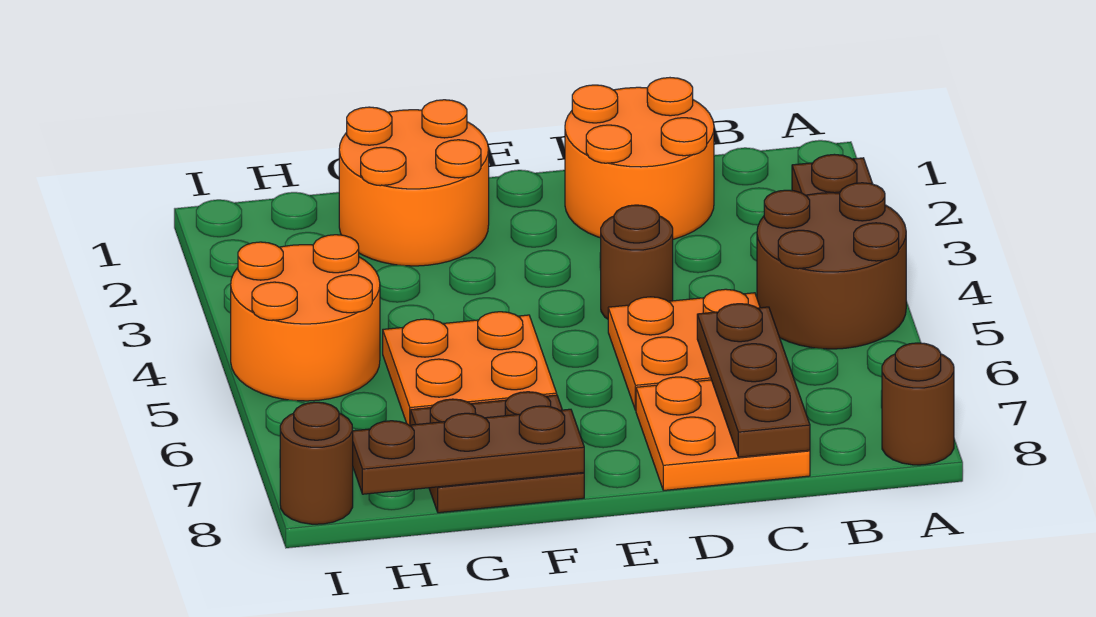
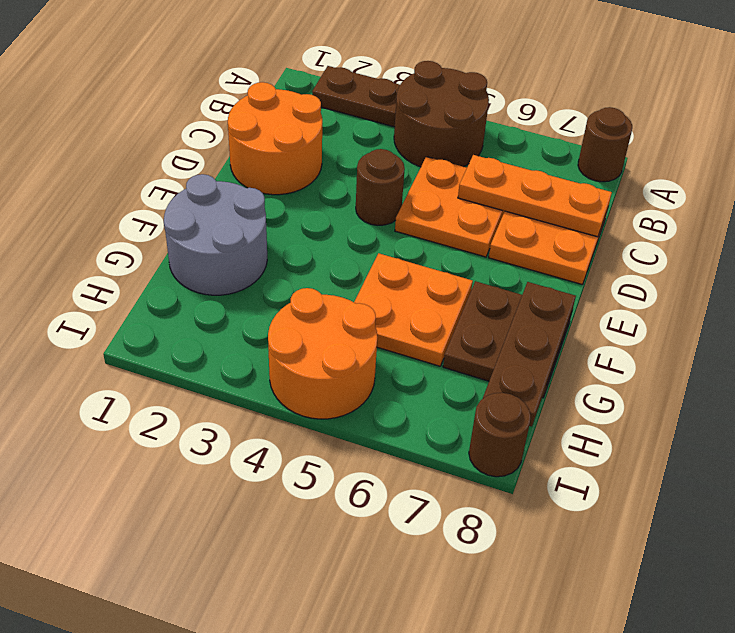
brown 1x3 plate [697,304,810,457] -> orange 1x3 plate [458,155,612,237]
orange 2x2 round brick [339,100,489,266] -> grey 2x2 round brick [164,174,267,295]

